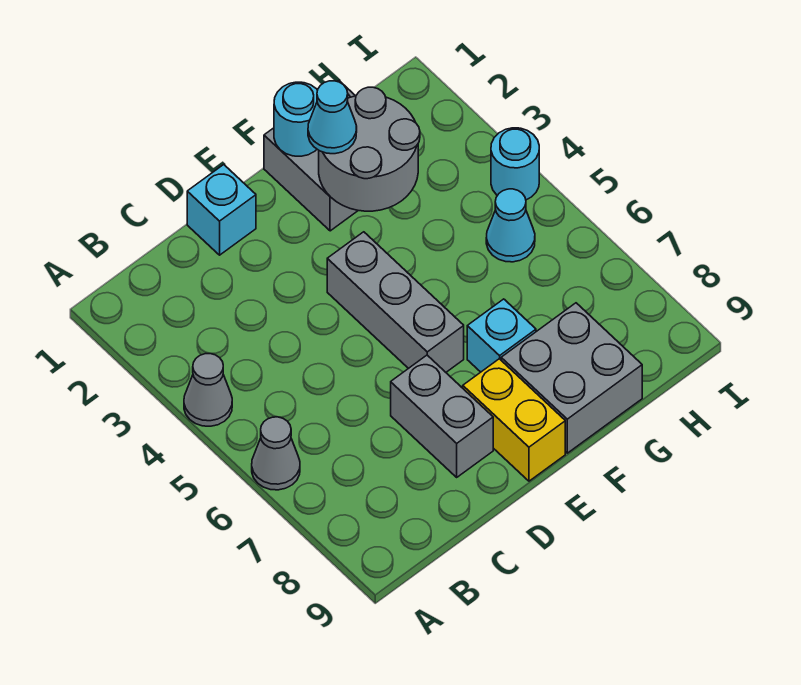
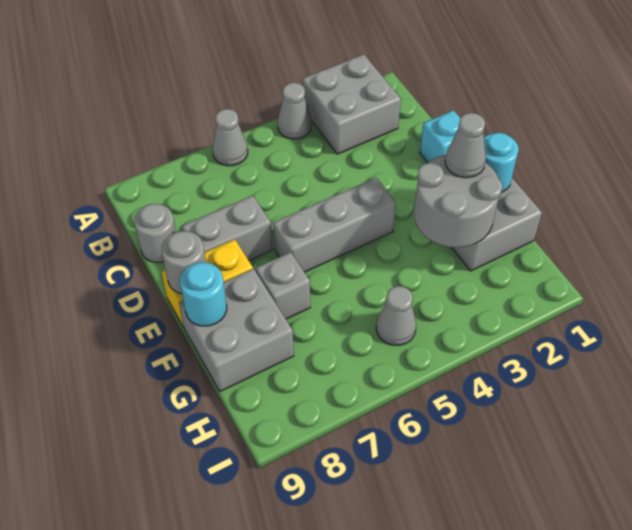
none -> grey 2x2 brick [303,54,401,154]
none -> grey 1x1 round brick [134,204,176,263]
none -> grey 1x1 round brick [161,231,206,294]
cyan 1x1 cone [308,81,357,154] -> grey 1x1 cone [445,113,486,178]
cyan 1x1 brick [467,299,536,372] -> grey 1x1 brick [256,252,310,319]
cyan 1x1 cone [486,189,535,262] -> grey 1x1 cone [376,286,416,345]
cyan 1x1 round brick [491,128,539,200] -> cyan 1x1 round brick moved to [180,262,227,326]

